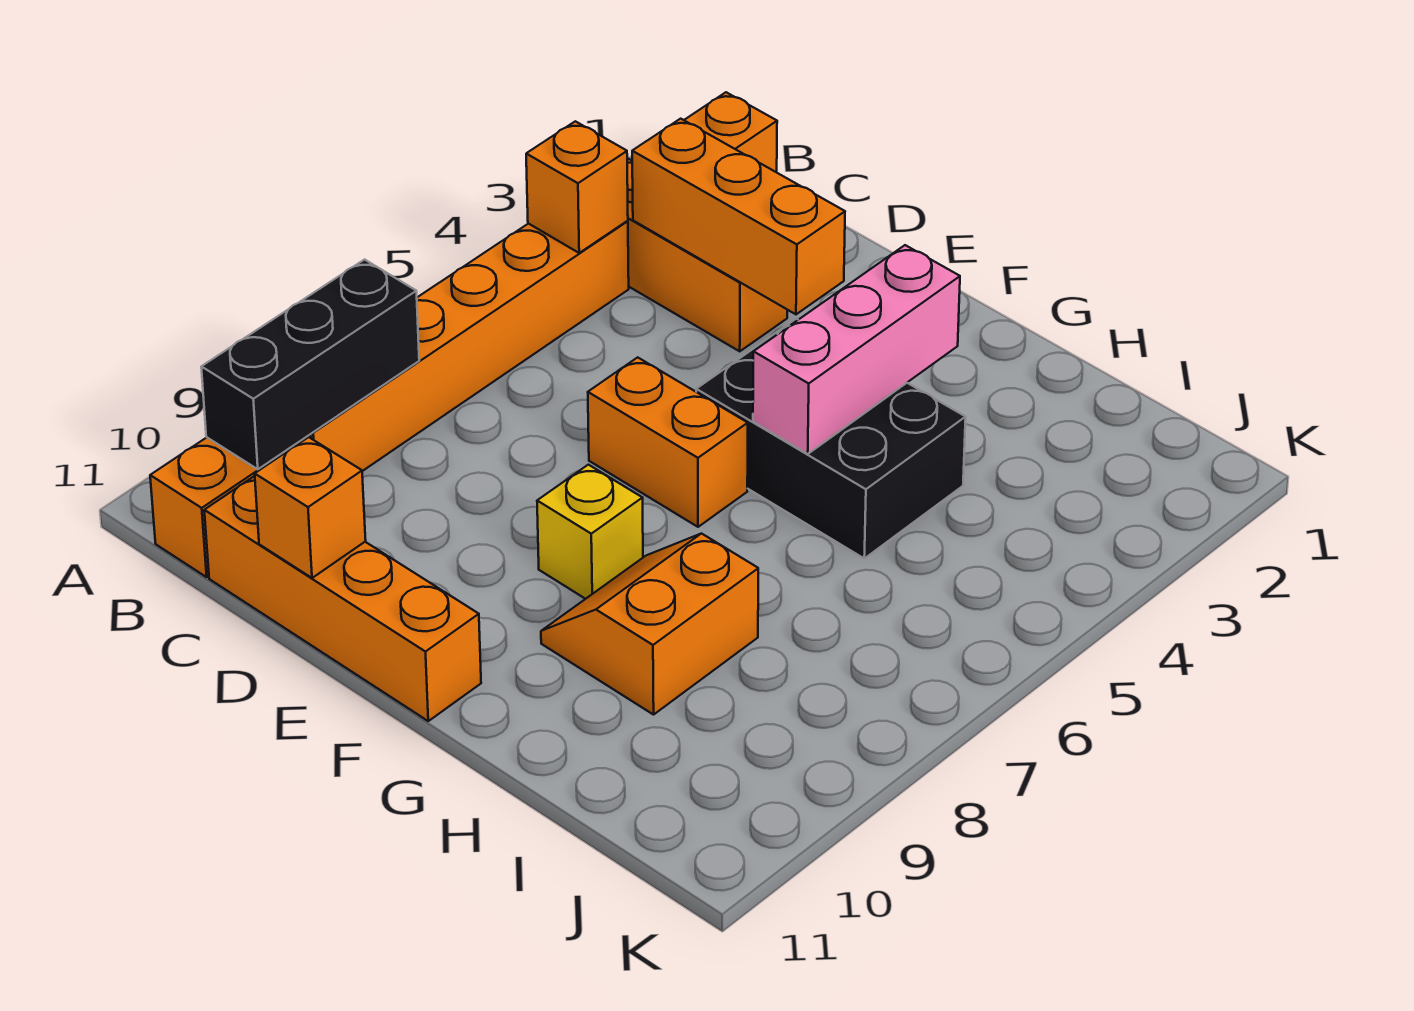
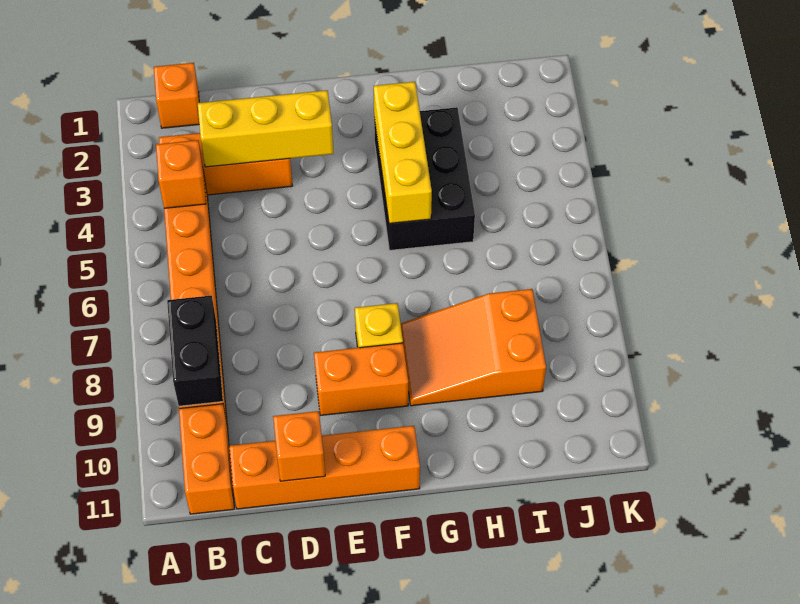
black 1x3 brick [201,260,419,469] -> black 1x2 brick [167,296,223,406]
orange 1x3 brick [632,119,845,314] -> yellow 1x3 brick [198,90,334,167]
orange 1x2 brick [588,357,748,527] -> orange 1x2 brick moved to [314,343,408,415]
black 2x3 brick [696,319,966,558] -> black 2x3 brick turned to [374,107,475,250]
pink 1x3 brick [753,245,960,454] -> yellow 1x3 brick [374,82,432,223]
orange 2x2 slope [541,534,758,715] -> orange 2x3 slope [401,289,546,406]

